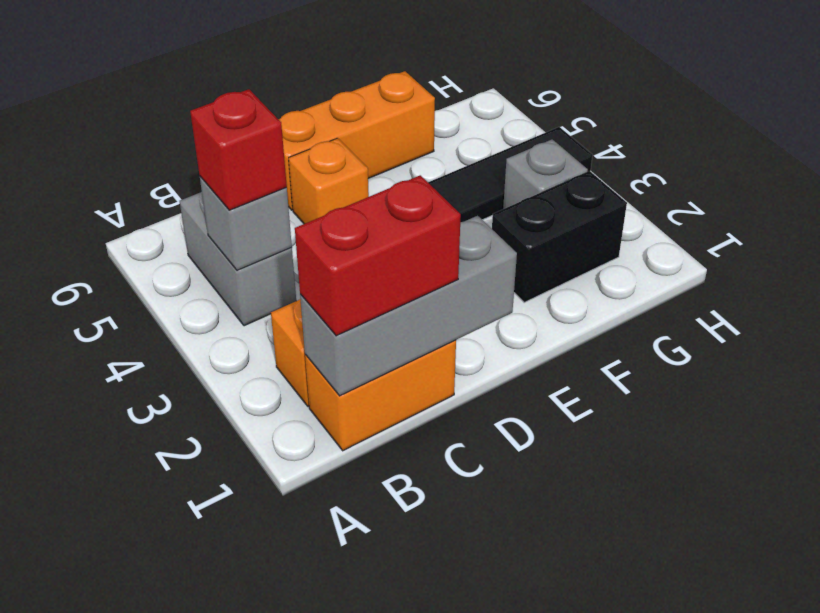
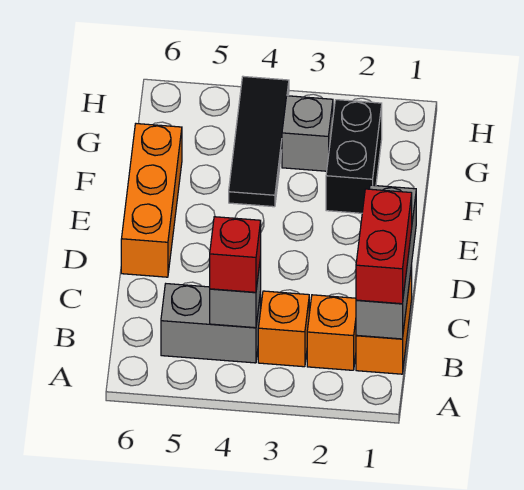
orange 1x1 brick [289,138,369,224] -> orange 1x1 brick moved to [258,291,309,367]

